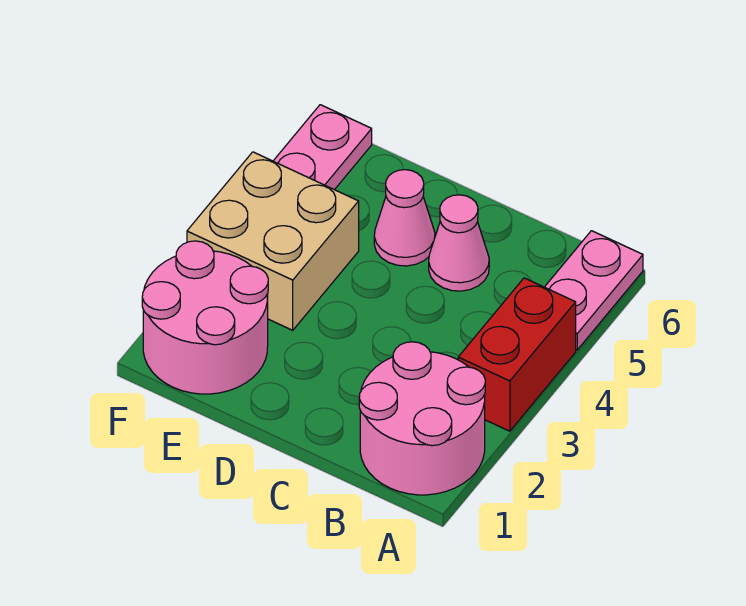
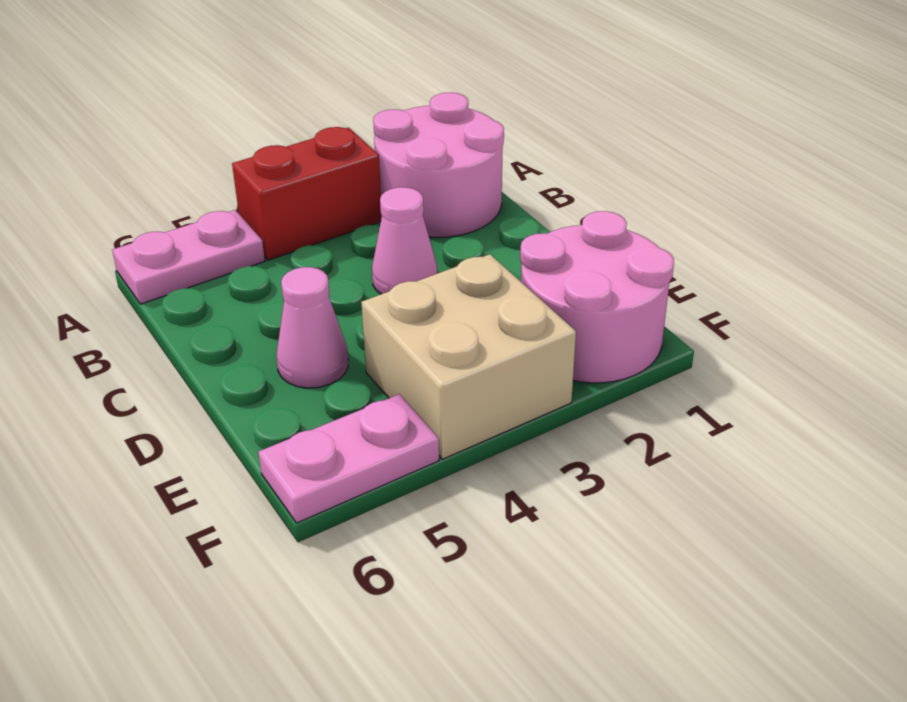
pink 1x1 cone [429,195,489,291] -> pink 1x1 cone moved to [372,187,437,294]

